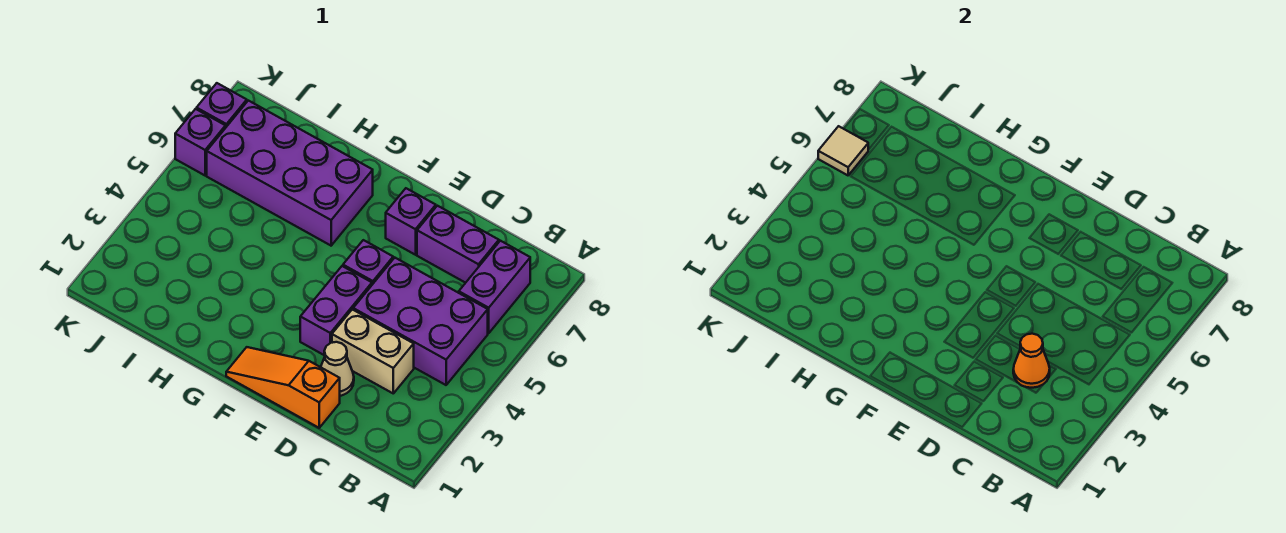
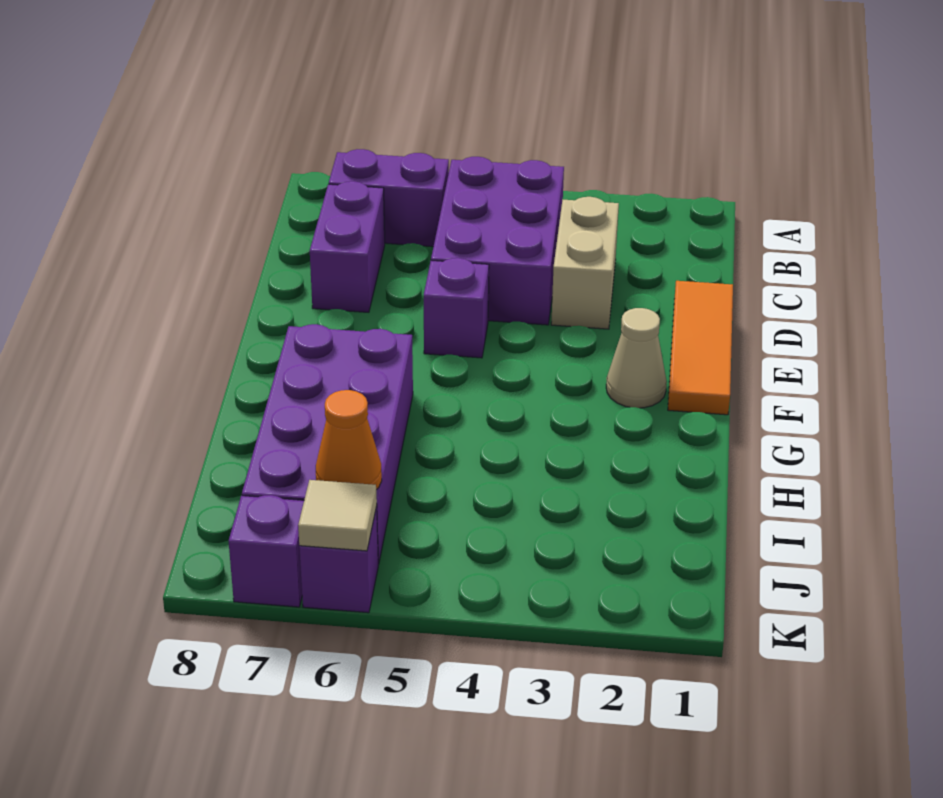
orange 1x1 cone [1013,334,1050,388] -> orange 1x1 cone moved to [316,390,382,490]
orange 1x3 slope [226,347,340,428] -> orange 1x3 tile [668,281,733,415]
tan 1x1 cone [321,342,354,396] -> tan 1x1 cone moved to [606,308,667,408]
purple 1x2 brick [300,266,372,355] -> none
purple 1x1 brick [386,188,436,255] -> none

